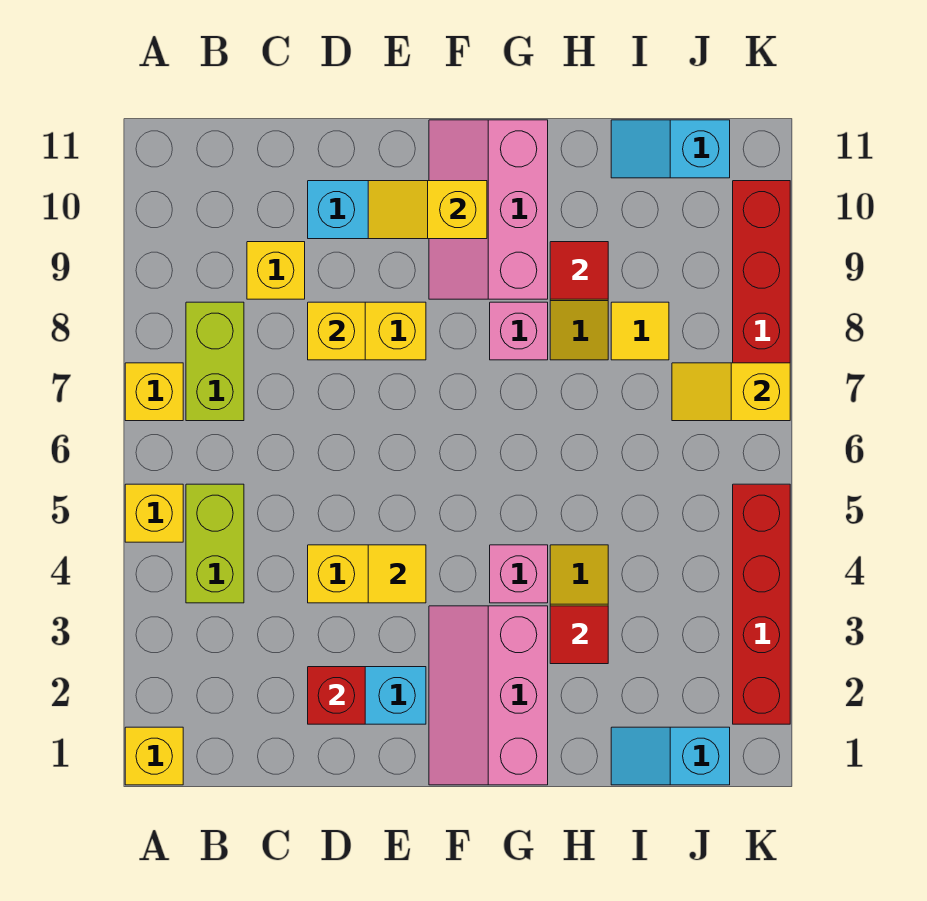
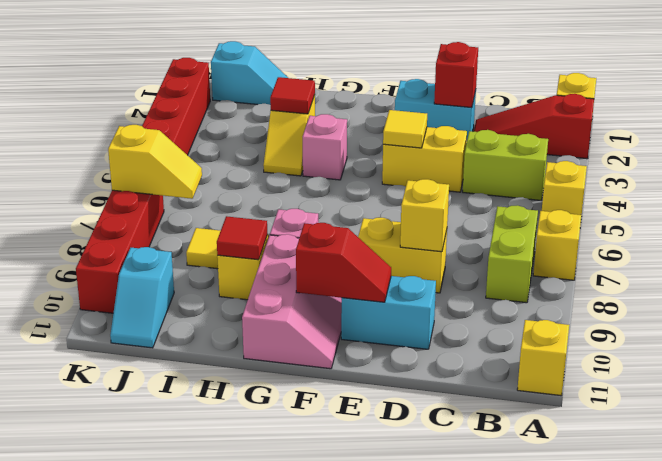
none -> red 1x3 slope [474,94,594,159]
lime 1x2 brick [186,484,244,603] -> lime 1x2 brick turned to [463,130,548,201]
yellow 1x1 brick [247,242,305,299] -> yellow 1x1 brick moved to [517,320,569,396]
yellow 1x2 slope [368,181,487,239] -> red 1x2 slope [296,223,391,302]
pink 2x3 slope [429,606,548,785] -> none
cyan 1x2 slope [611,120,730,178] -> cyan 1x2 slope turned to [110,247,174,348]

